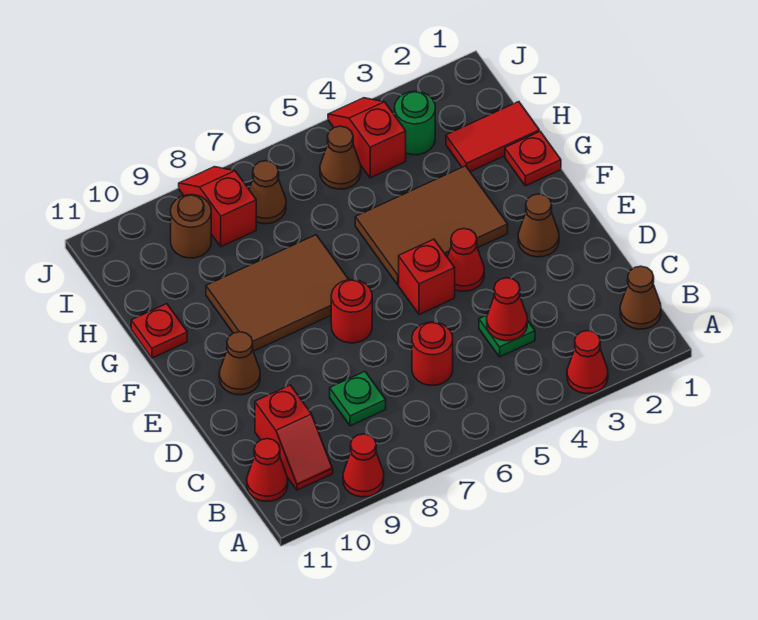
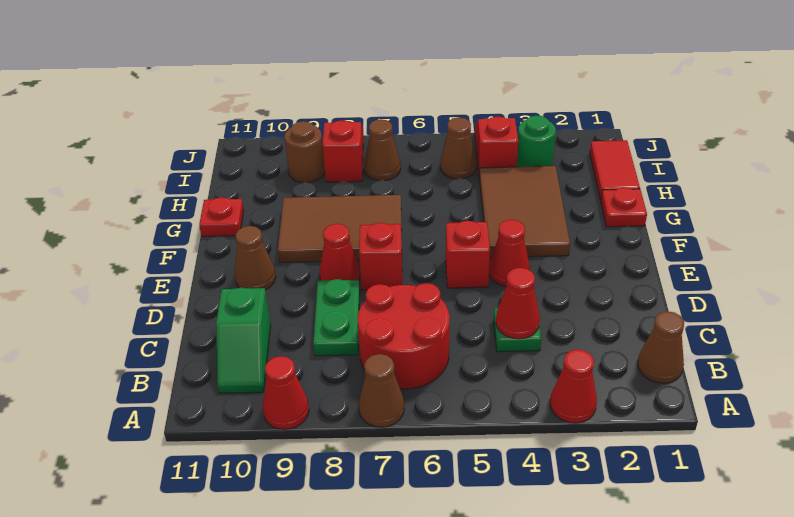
red 1x2 slope [255,385,333,490] -> green 1x2 slope [216,287,271,393]
red 1x1 cone [247,439,288,501] -> red 1x1 cone moved to [319,224,360,281]
red 1x1 round brick [412,322,453,386] -> red 2x2 round brick [357,283,450,389]
green 1x1 plate [330,372,386,426] -> green 1x2 plate [313,279,360,356]
brown 1x1 cone [518,194,559,257] -> brown 1x1 cone moved to [359,354,404,427]
red 1x1 round brick [331,280,372,343] -> red 1x1 brick [359,223,402,290]
brown 2x3 tile [355,166,508,284] -> brown 2x3 tile turned to [479,166,570,258]
red 1x2 tile [446,102,539,172] -> red 1x2 tile turned to [590,140,640,200]

